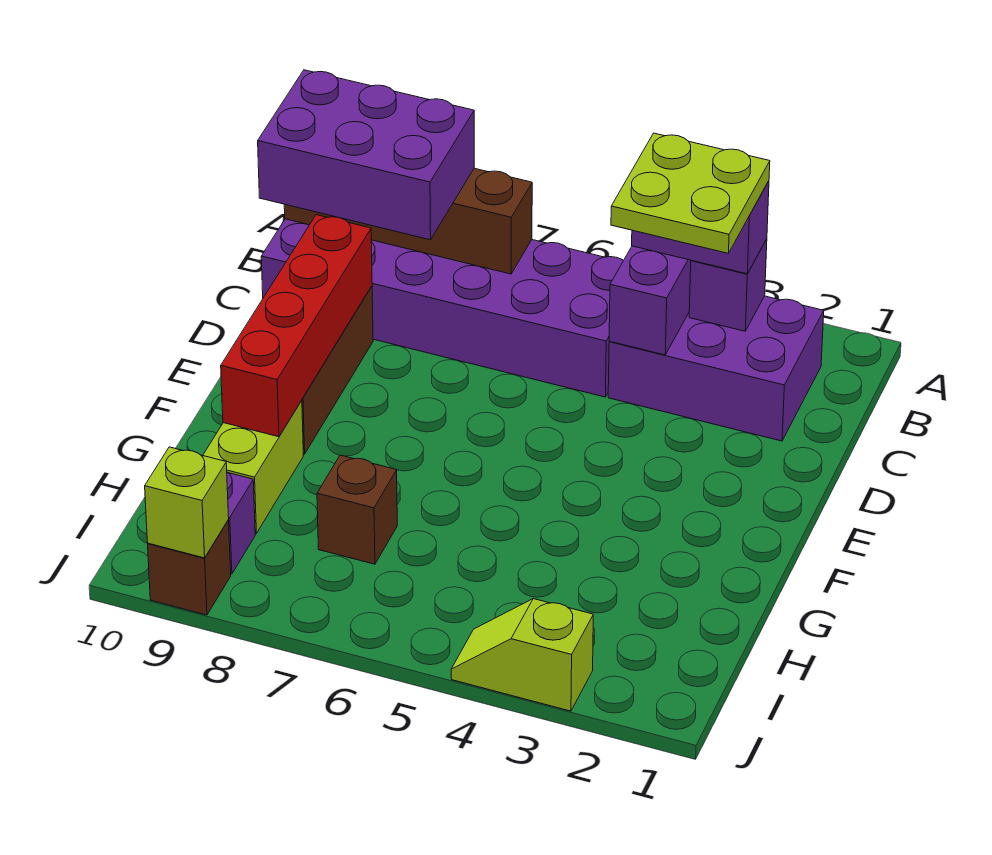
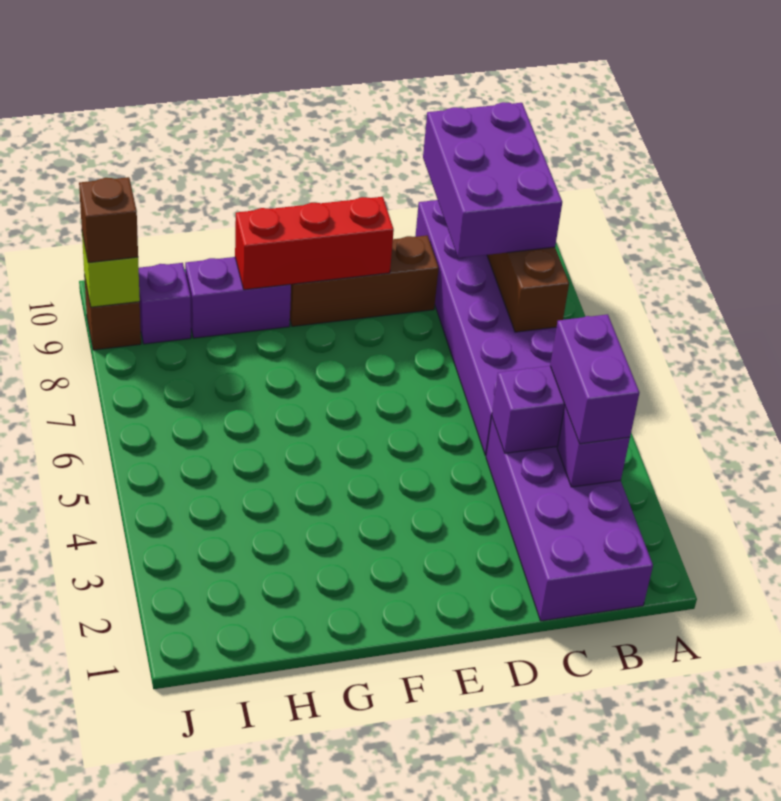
purple 2x3 brick [608,296,824,441] -> purple 2x4 brick [486,418,653,621]
lime 2x2 plate [611,133,770,253] -> none
red 1x4 brick [221,215,372,437] -> red 1x3 brick [235,197,394,290]
lime 1x2 brick [203,400,303,533] -> purple 1x2 brick [185,257,291,338]
brown 1x1 brick [317,455,397,564] -> brown 1x1 brick moved to [79,177,138,263]
lime 1x2 slope [451,599,593,711] -> none

